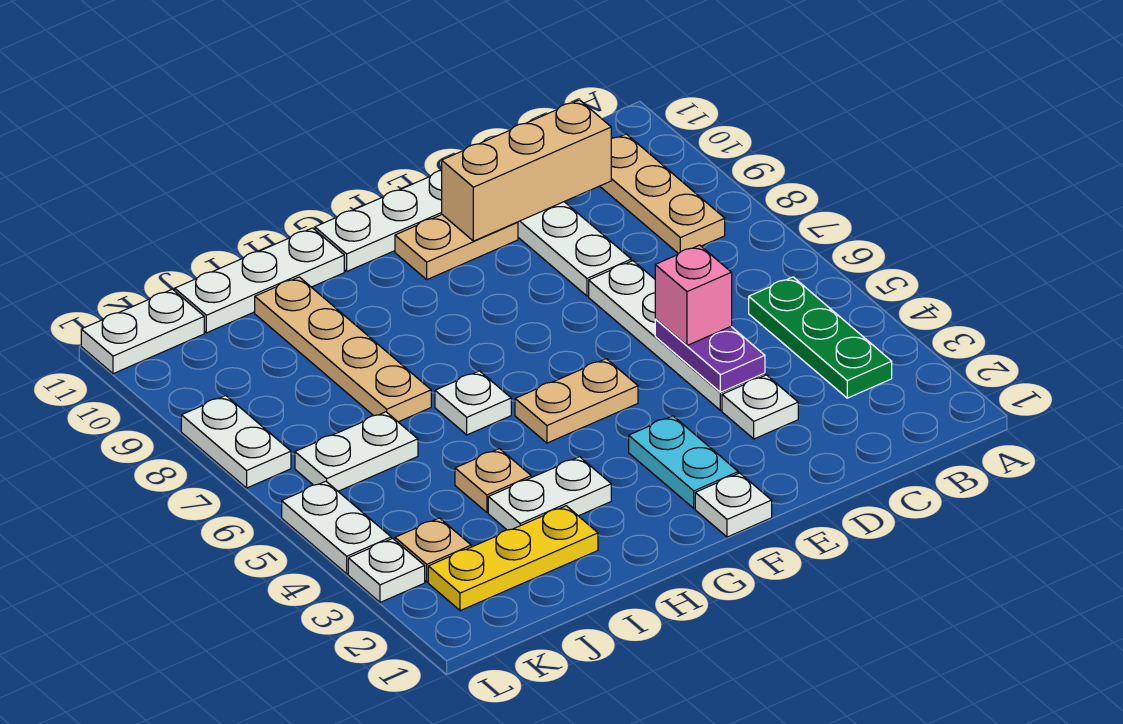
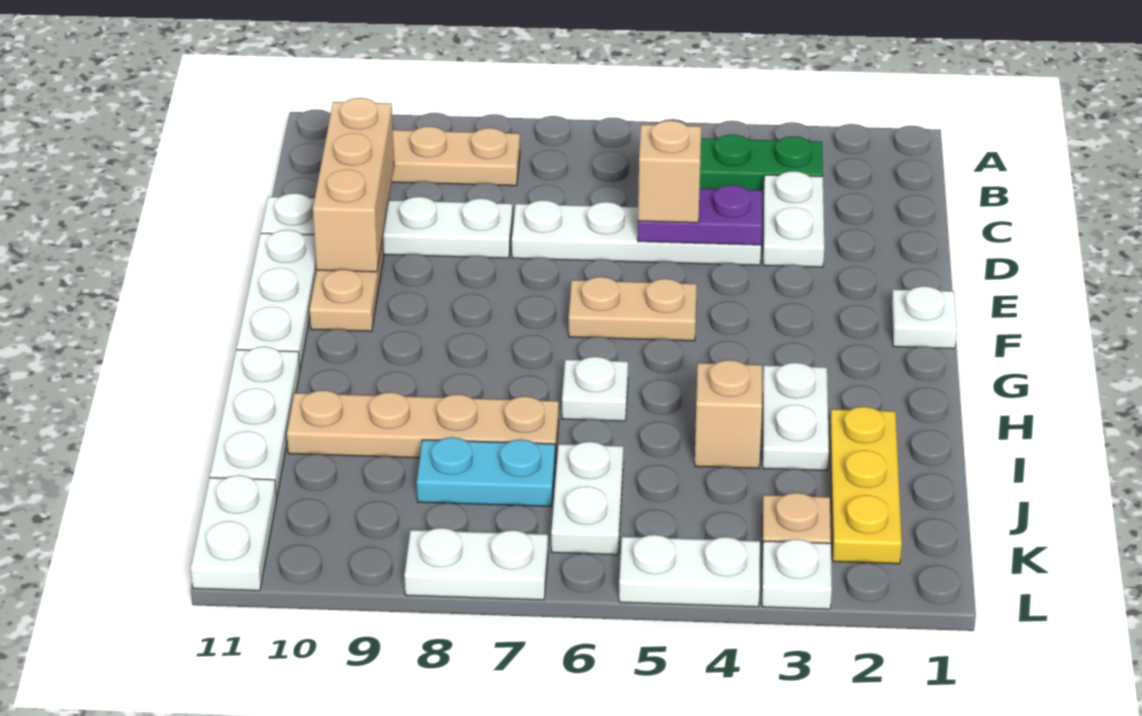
white 1x1 plate [722,375,798,439] -> white 1x2 plate [763,171,824,267]
pink 1x1 brick [655,245,732,345] -> tan 1x1 brick [638,121,701,223]
cyan 1x2 plate [629,416,738,508] -> cyan 1x2 plate moved to [417,437,555,507]
tan 1x2 plate [515,359,638,443] -> tan 1x2 plate turned to [569,277,697,341]
tan 1x1 plate [455,449,531,512] -> tan 1x1 brick [695,360,762,468]

